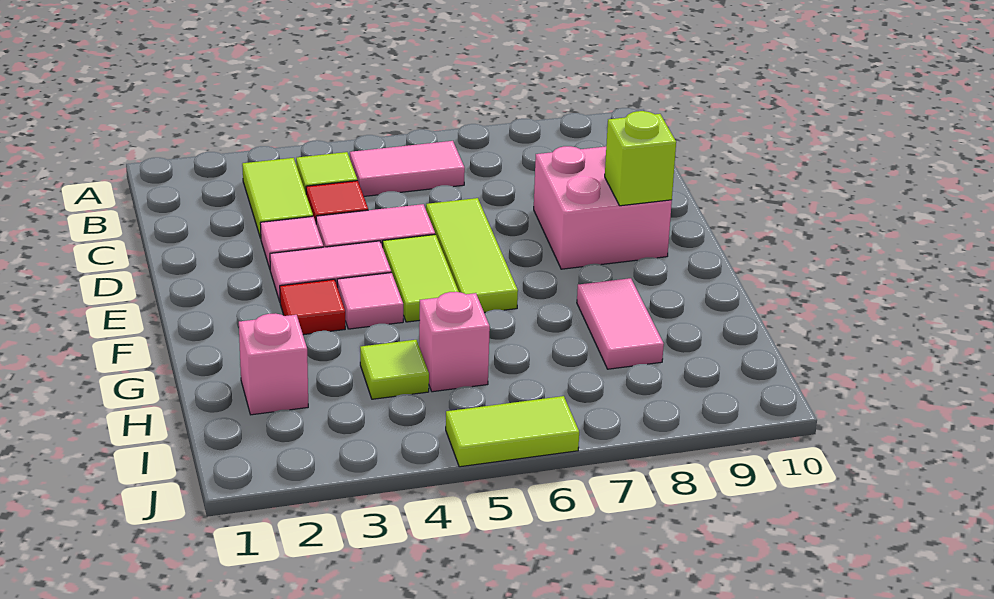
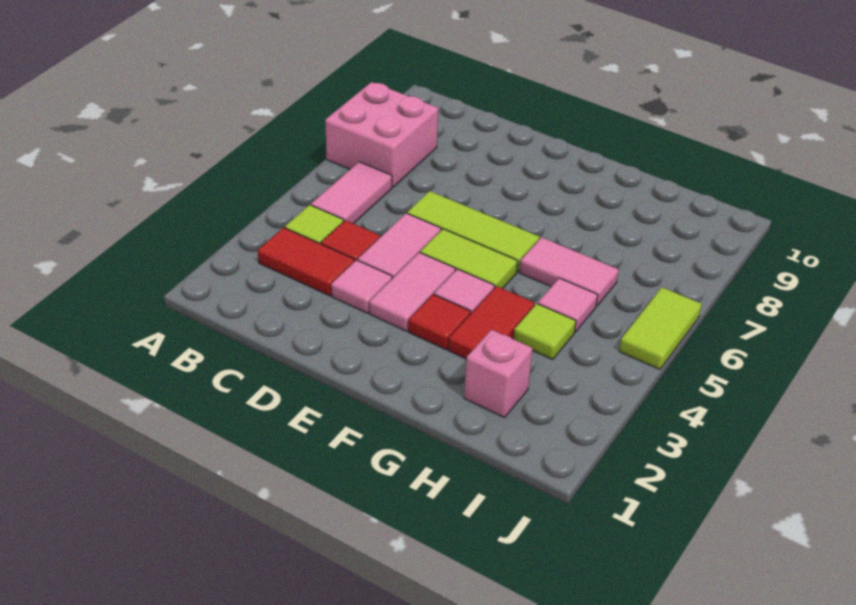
lime 1x2 tile [242,158,313,238] -> red 1x2 tile [258,228,355,296]
pink 2x2 brick [534,146,672,269] -> pink 2x2 brick moved to [325,82,438,187]
lime 1x1 brick [605,111,676,206] -> none
none -> red 1x2 tile [448,286,535,359]
pink 1x2 tile [577,278,664,369] -> pink 1x2 tile moved to [519,237,619,306]
pink 1x1 brick [419,292,490,392] -> pink 1x1 tile [538,278,598,332]

